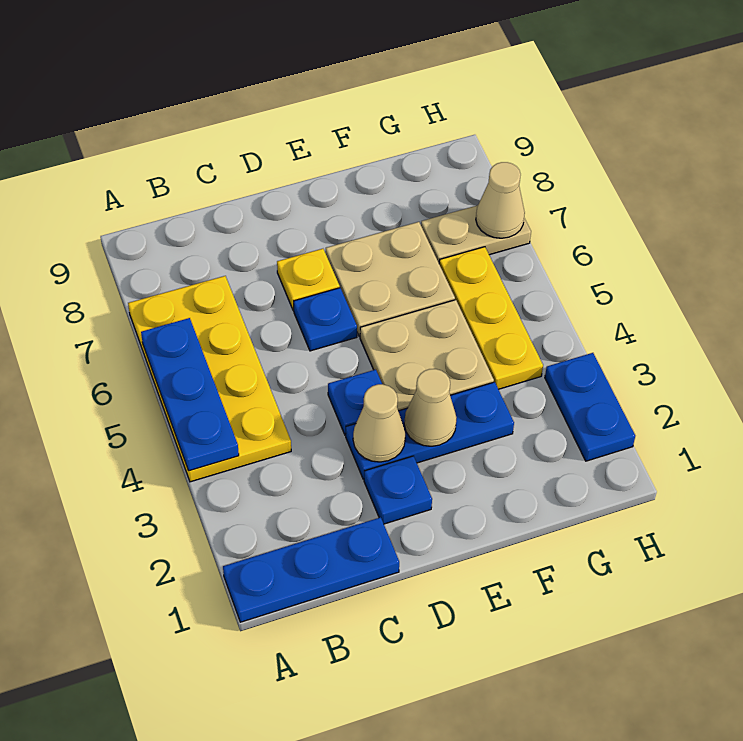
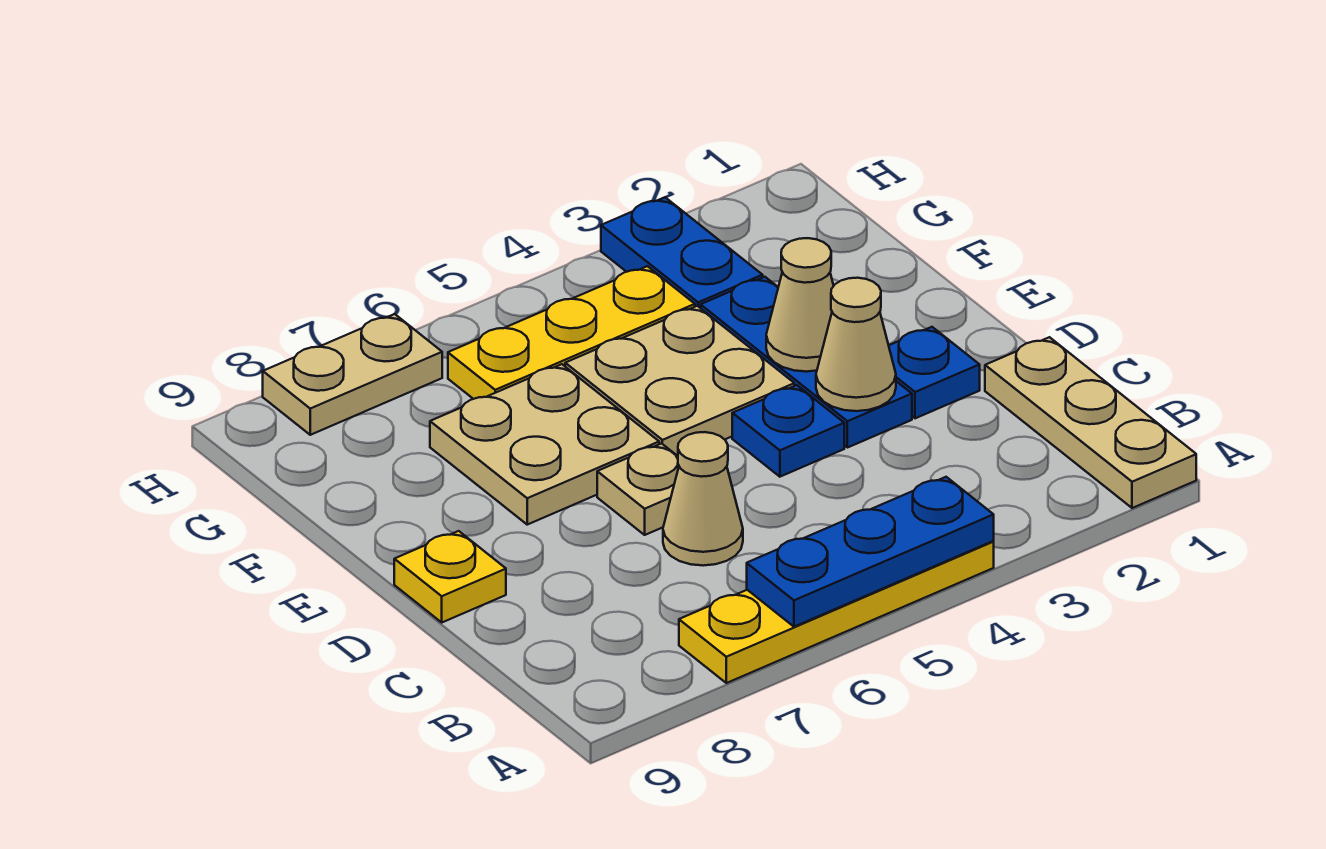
blue 1x3 plate [223,517,399,622] -> tan 1x3 plate [985,337,1196,508]
yellow 2x4 plate [128,276,291,482] -> yellow 1x4 plate [679,541,994,683]
blue 1x1 plate [294,288,357,351] -> tan 1x1 plate [597,444,679,535]
yellow 1x1 plate [277,249,340,311] -> yellow 1x1 plate moved to [394,531,506,622]
tan 1x2 plate [421,205,531,263] -> tan 1x2 plate turned to [263,314,442,435]
blue 1x2 plate [545,353,635,461] -> blue 1x2 plate turned to [601,197,763,308]
tan 1x1 cone [476,162,525,238] -> tan 1x1 cone moved to [663,432,743,566]

